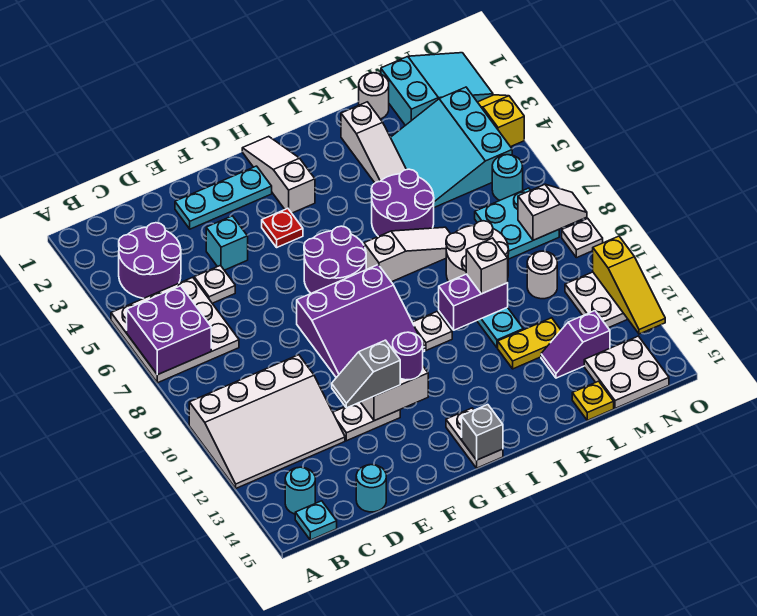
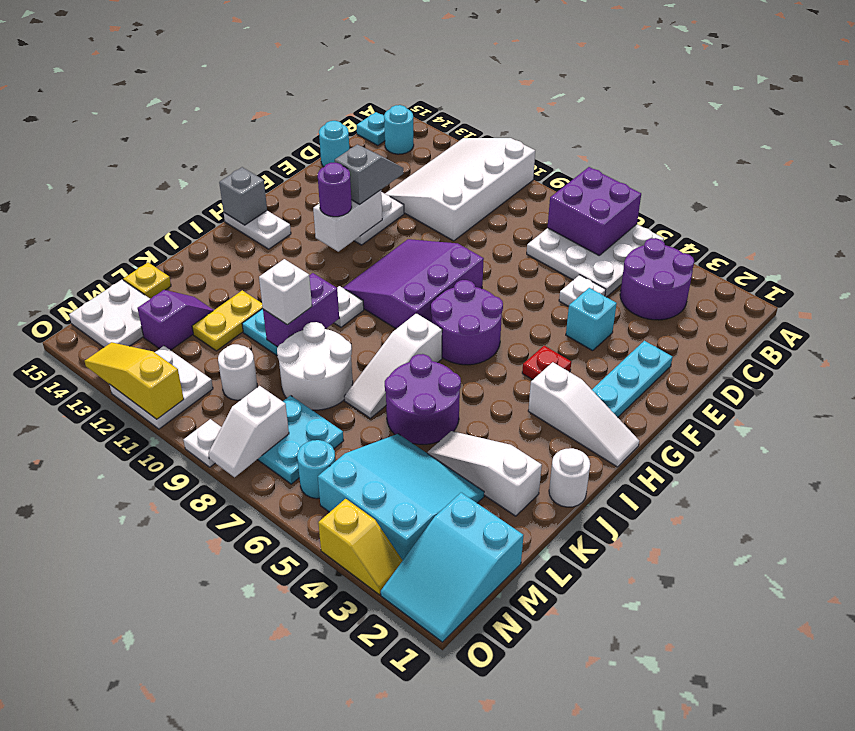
white 1x1 round brick [359,73,389,119] -> white 1x1 round brick moved to [549,448,590,507]

